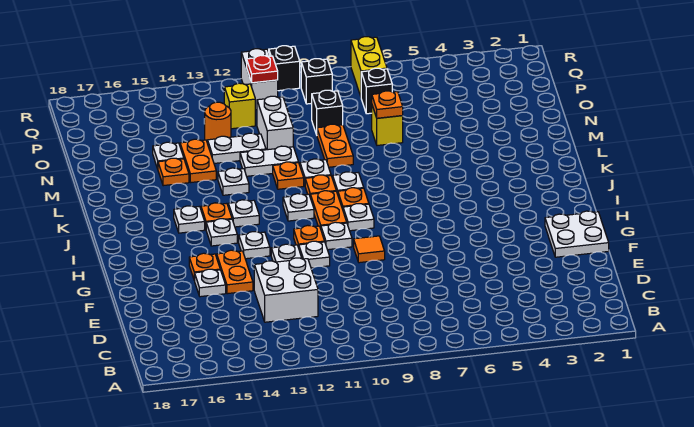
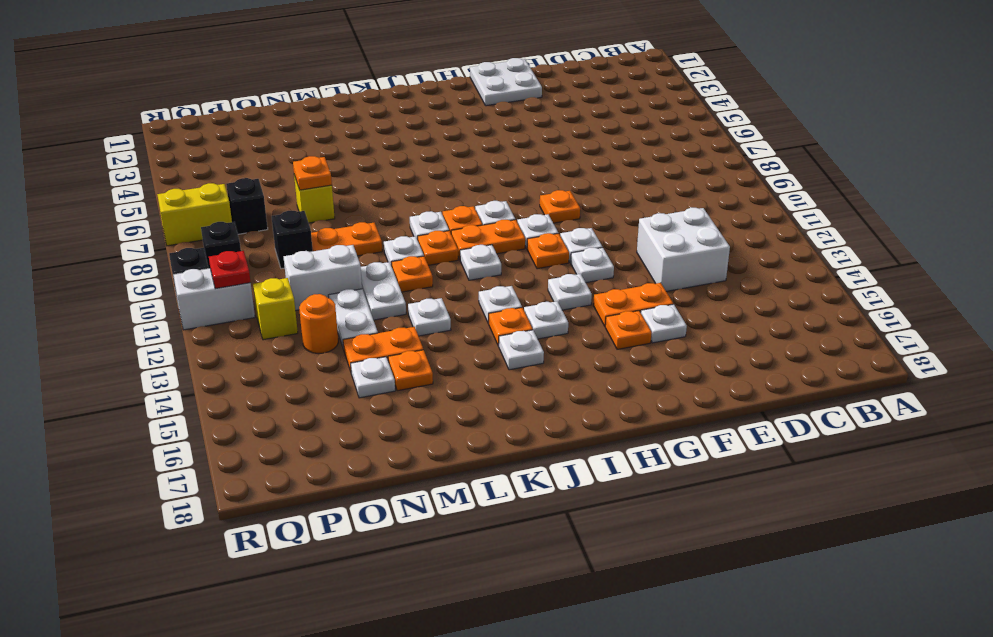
orange 1x1 tile [354,236,385,263] -> orange 1x1 plate [540,190,580,223]

